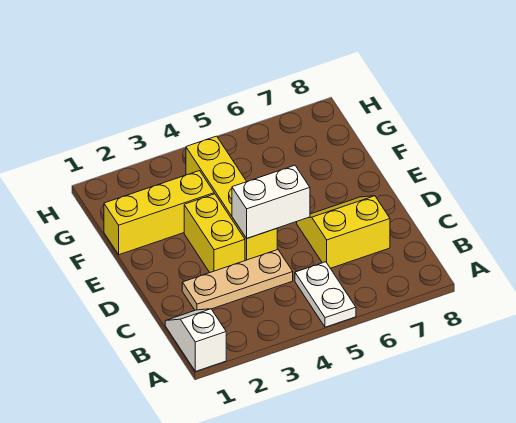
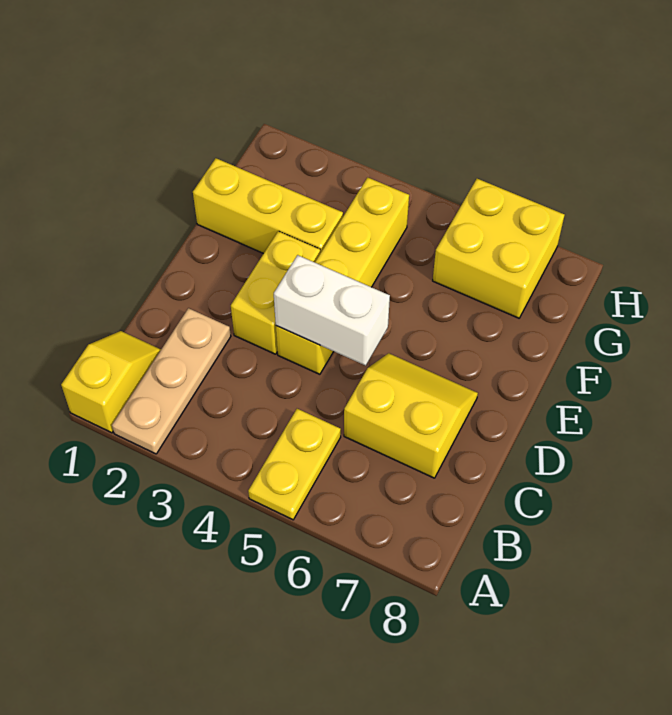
white 1x2 slope [165,309,226,371] -> yellow 1x2 slope [61,331,161,433]
white 1x2 plate [295,262,356,327] -> yellow 1x2 plate [248,409,341,520]
tan 1x3 plate [182,249,293,310] -> tan 1x3 plate turned to [112,308,231,454]
none -> yellow 2x2 brick [433,179,564,318]

